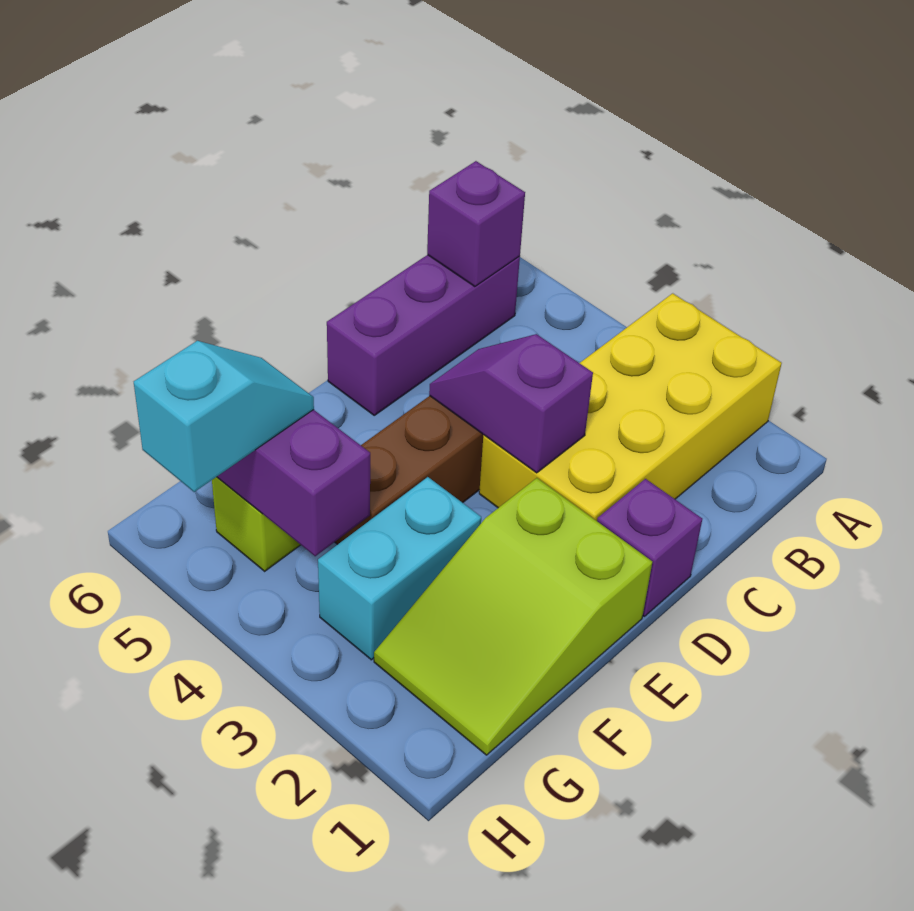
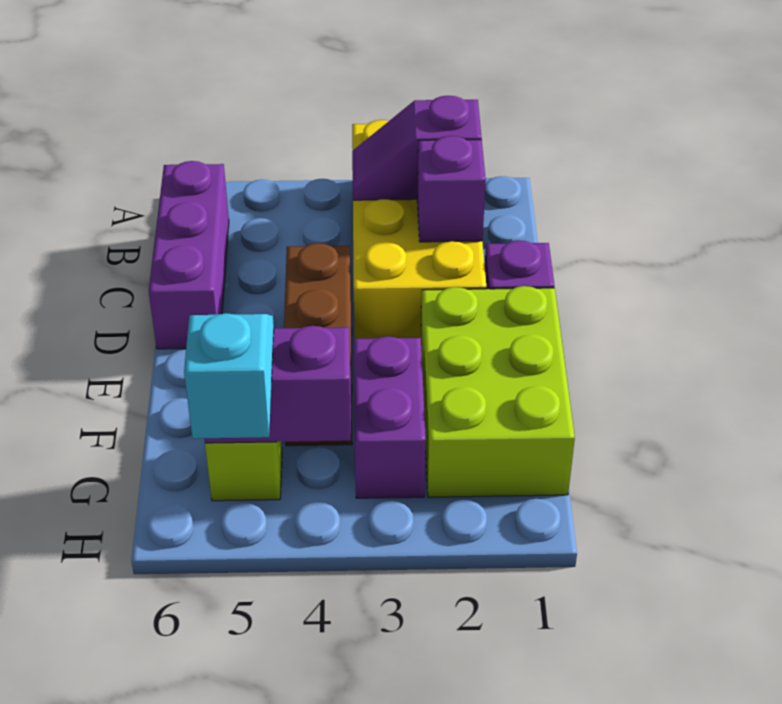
purple 1x1 brick [427,161,525,287] -> purple 1x1 brick moved to [417,136,486,242]
purple 1x2 slope [429,334,593,473] -> purple 1x2 slope moved to [352,96,482,200]
lime 2x3 slope [374,478,652,755] -> lime 2x3 brick [421,286,575,497]
cyan 1x2 brick [318,477,481,660] -> purple 1x2 brick [354,336,426,498]

